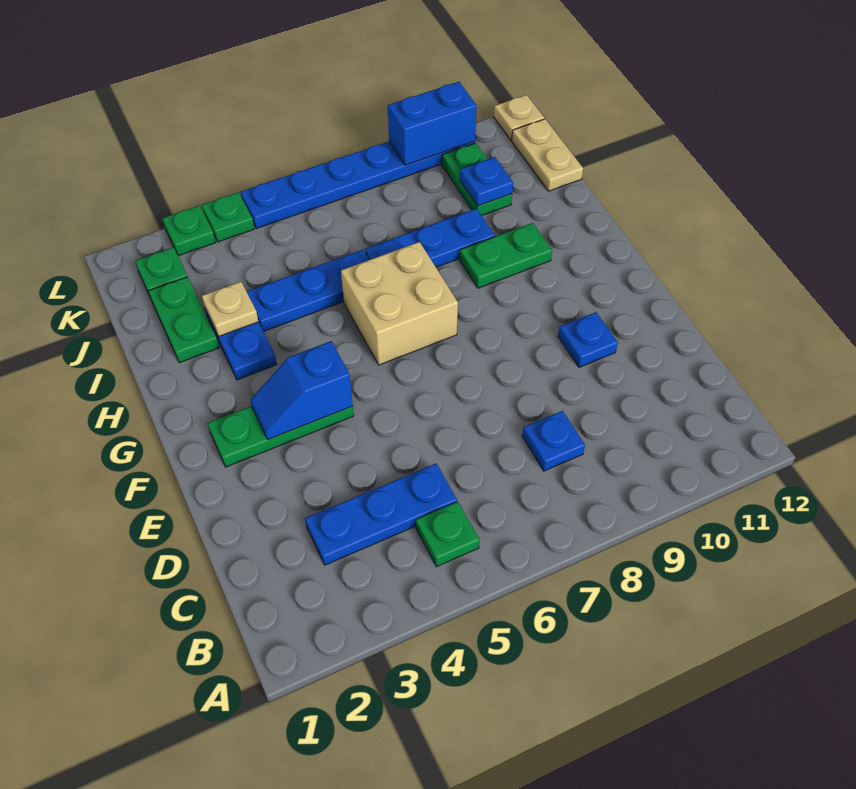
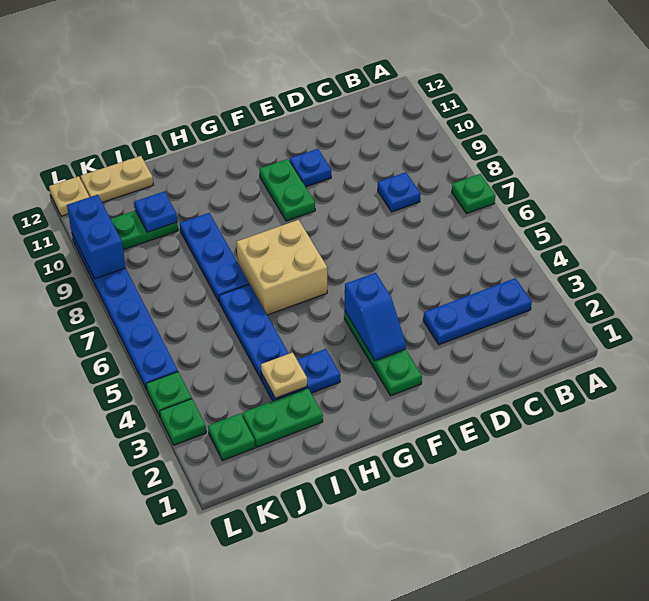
green 1x1 plate [416,502,479,567] -> green 1x1 plate moved to [452,174,496,213]
blue 1x3 plate [305,463,457,565] -> blue 1x3 plate turned to [423,278,532,345]
green 1x2 plate [460,223,552,288] -> green 1x2 plate moved to [259,159,315,221]

